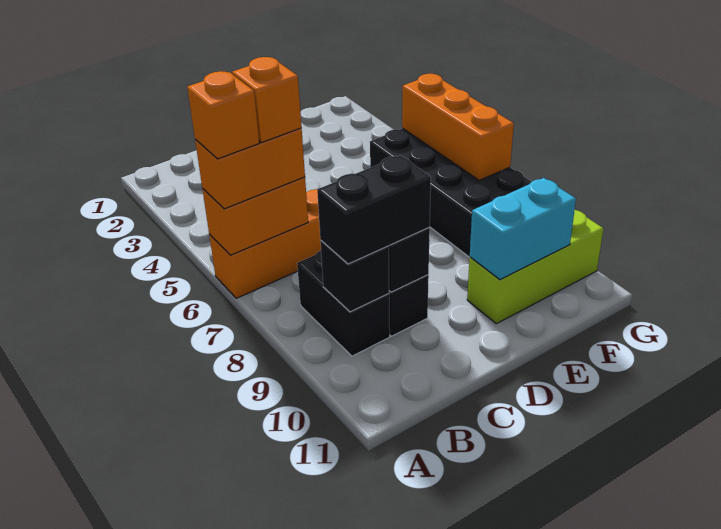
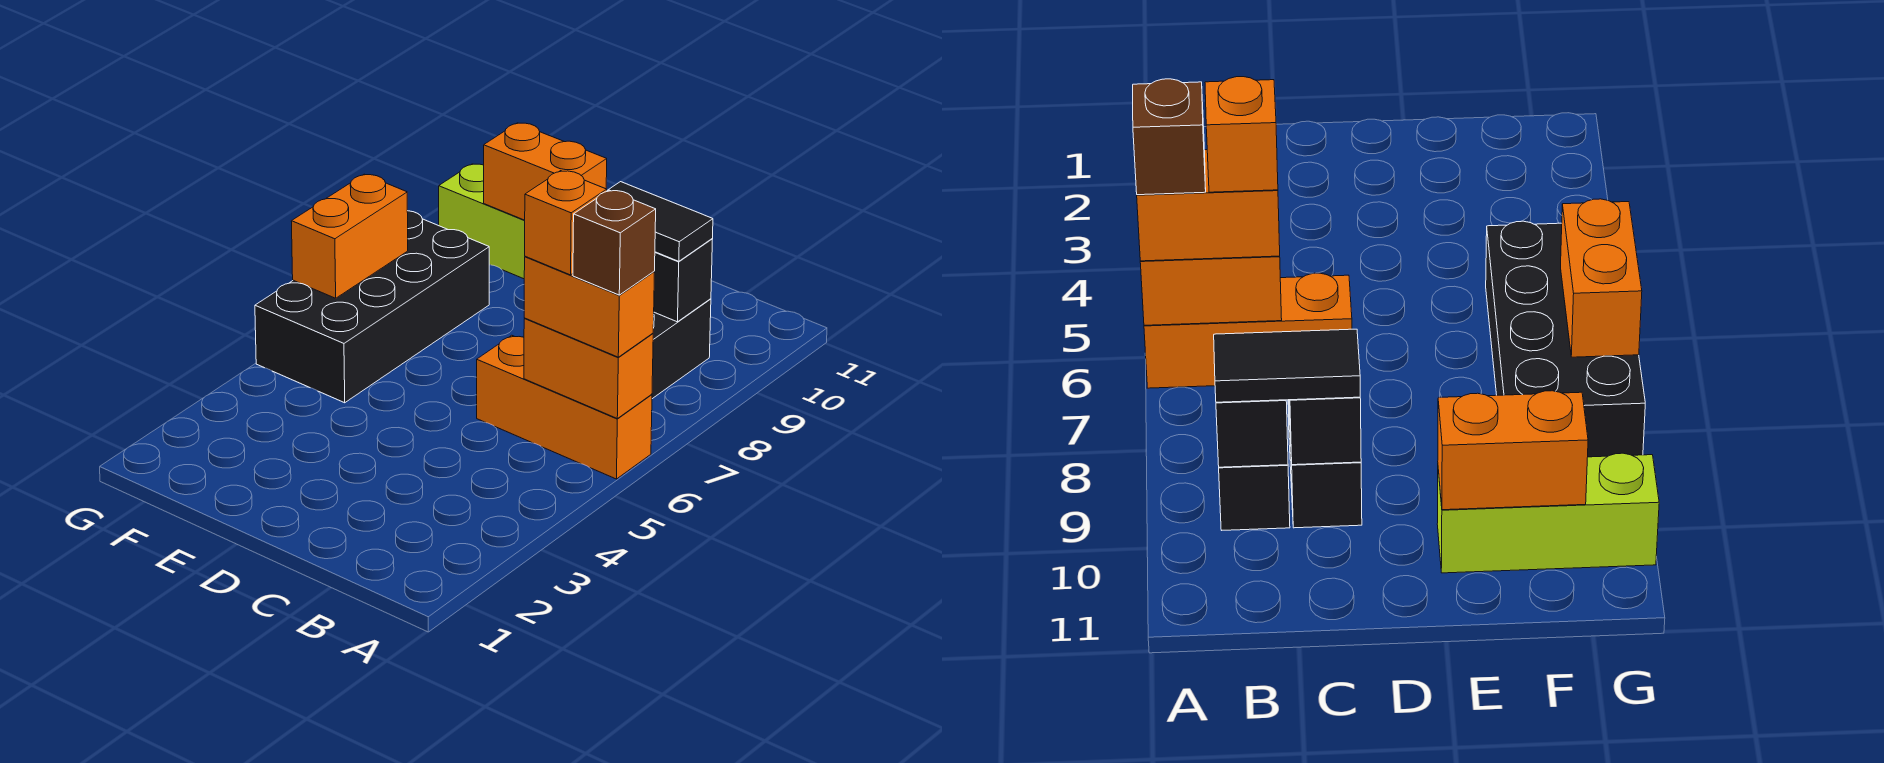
orange 1x1 brick [187,71,259,159] -> brown 1x1 brick [573,190,656,295]
black 1x2 brick [317,155,431,264] -> black 1x2 tile [607,182,713,261]
cyan 1x2 brick [470,178,576,280] -> orange 1x2 brick [484,123,607,220]
orange 1x3 brick [402,74,514,180] -> orange 1x2 brick [291,174,408,298]

